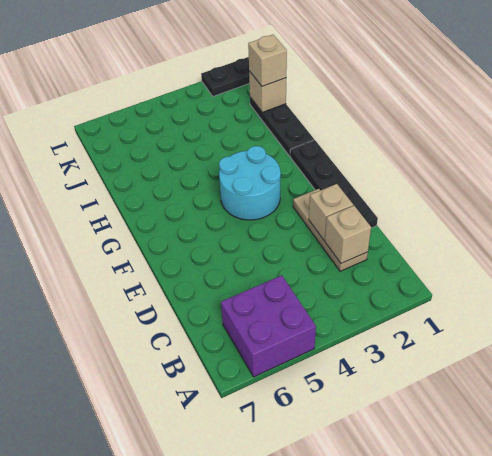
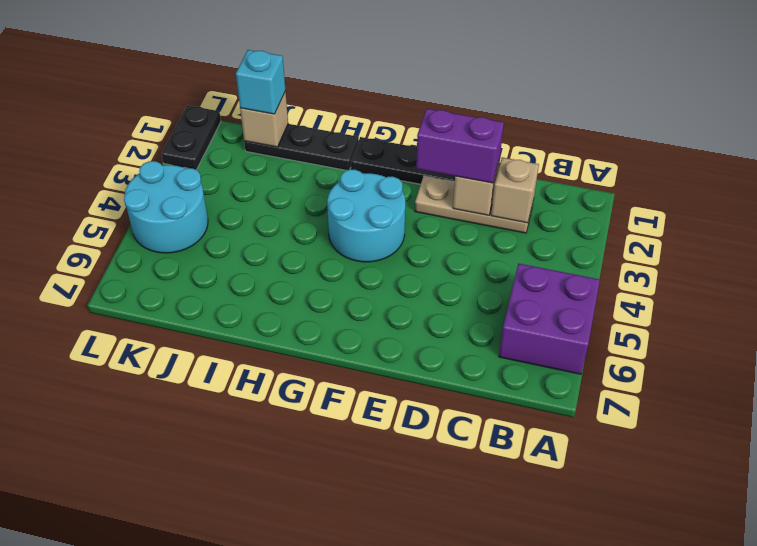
none -> purple 1x2 brick [416,109,504,183]
tan 1x1 brick [248,35,287,86] -> cyan 1x1 brick [236,50,286,114]
none -> cyan 2x2 round brick [124,161,208,253]

